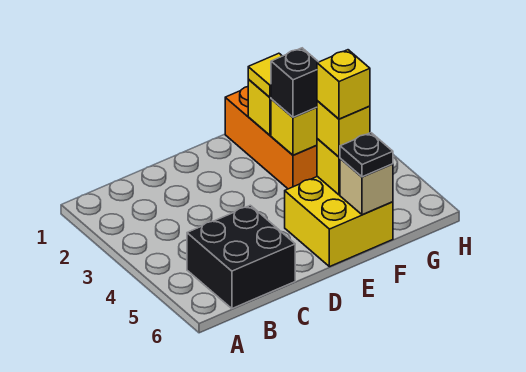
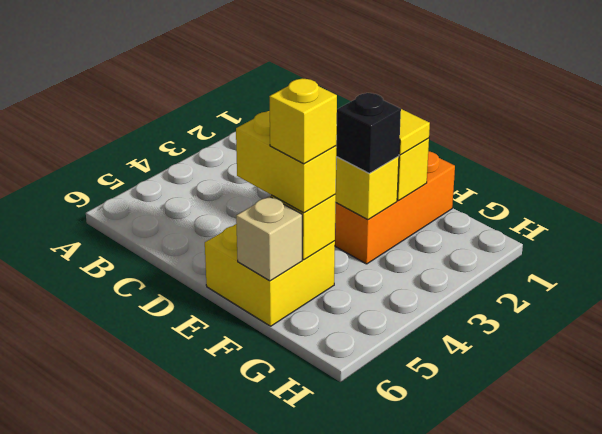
black 2x2 brick [187,205,295,309] -> none
yellow 1x1 brick [317,101,370,157] -> yellow 1x2 brick [236,111,336,213]
black 1x1 plate [340,133,393,177] -> none

